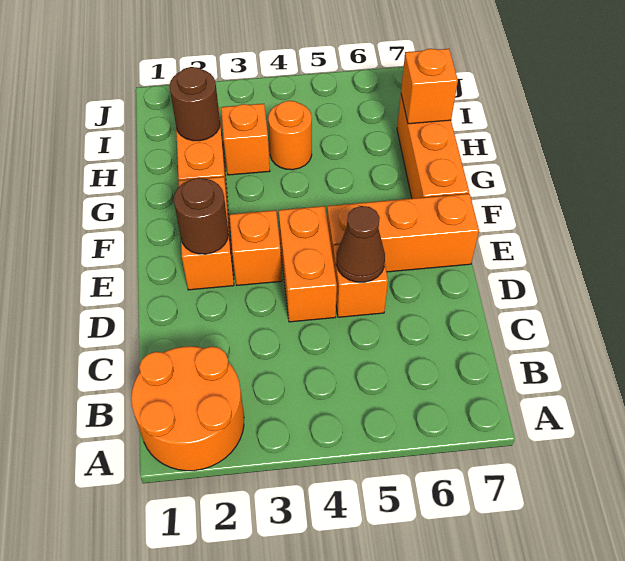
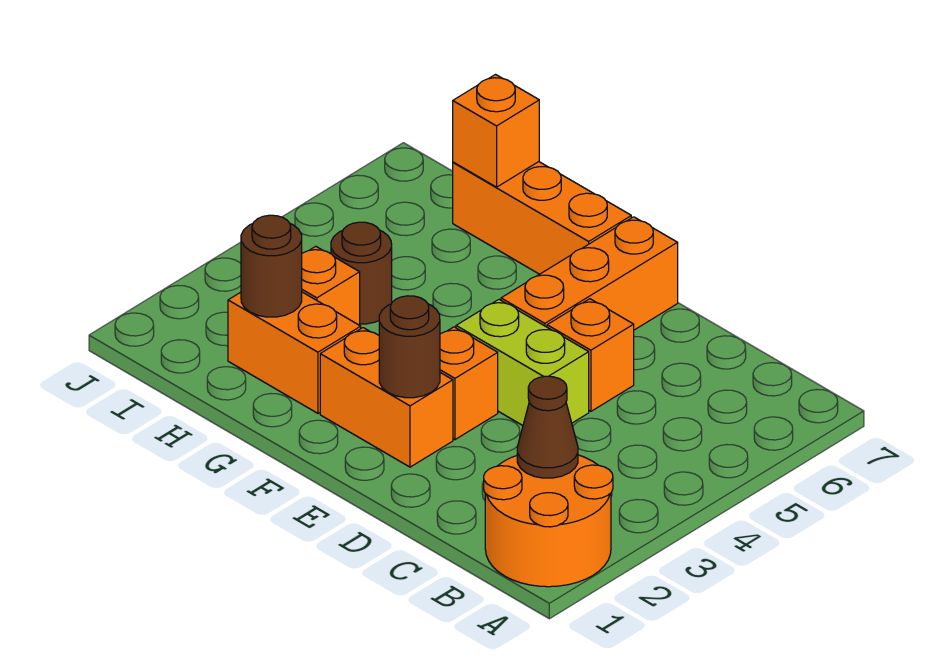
orange 1x2 brick [279,206,337,322] -> lime 1x2 brick [456,300,589,425]
brown 1x1 cone [336,206,385,282] -> brown 1x1 cone moved to [517,376,578,478]
orange 1x1 round brick [268,101,312,170] -> brown 1x1 round brick [331,222,392,324]

